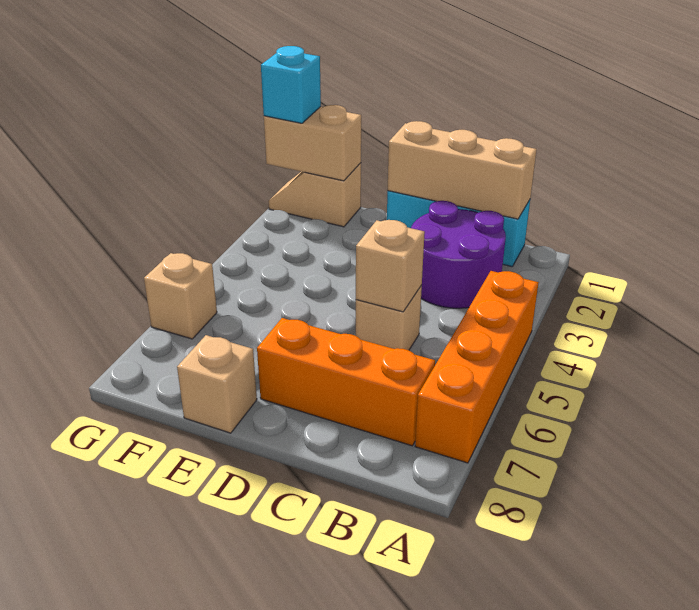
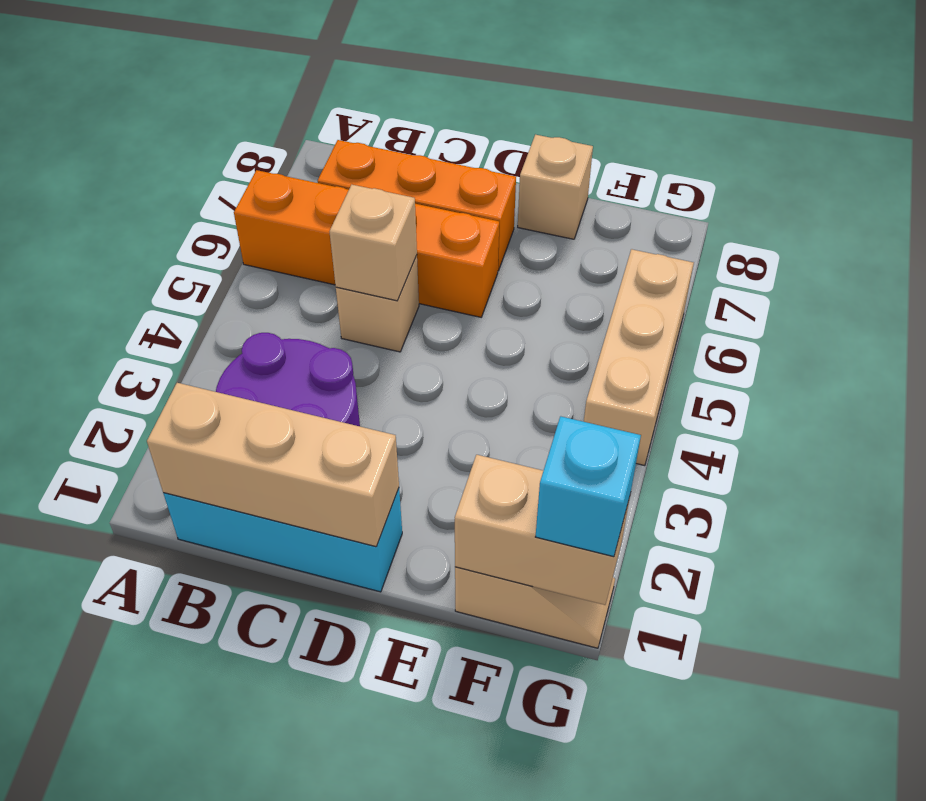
orange 1x4 brick [415,271,539,463] -> orange 1x4 brick turned to [234,170,499,317]
tan 1x1 brick [144,253,217,339] -> tan 1x3 brick [584,249,694,466]

